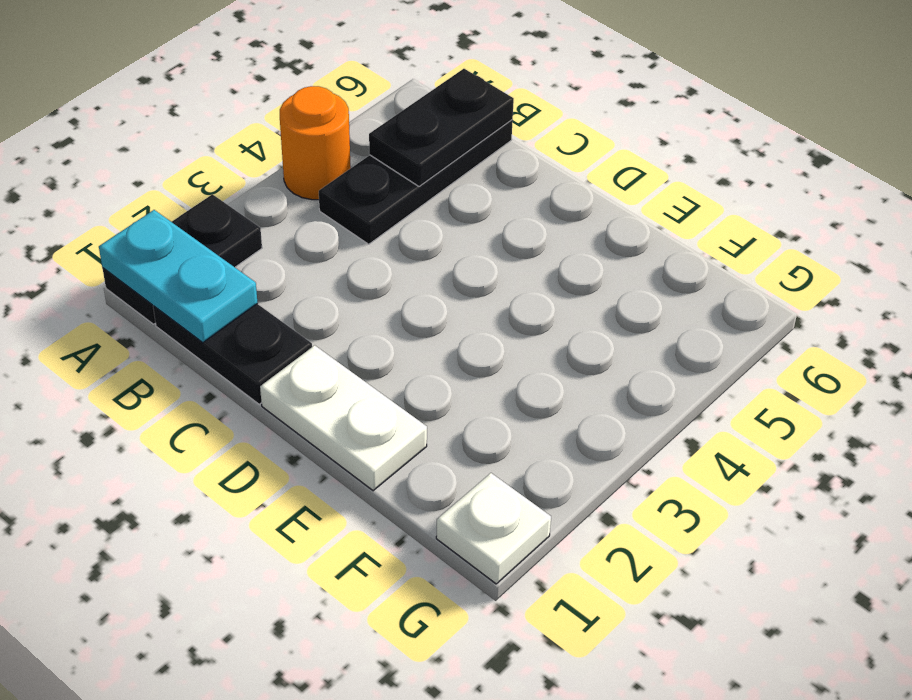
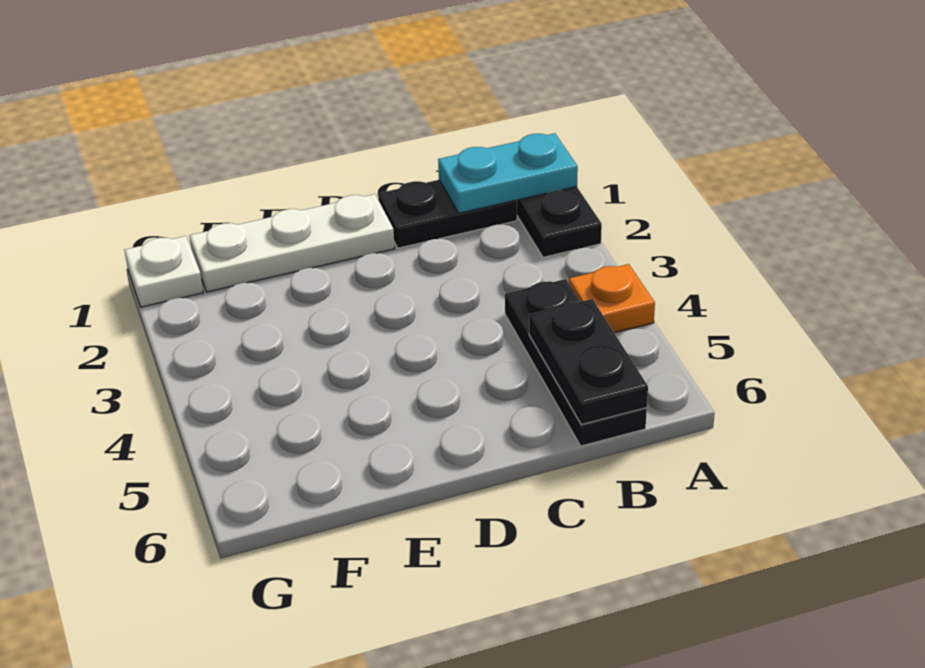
orange 1x1 round brick [280,86,351,200] -> orange 1x1 plate [569,264,655,333]
white 1x2 plate [260,345,427,491] -> white 1x3 plate [189,194,395,292]

